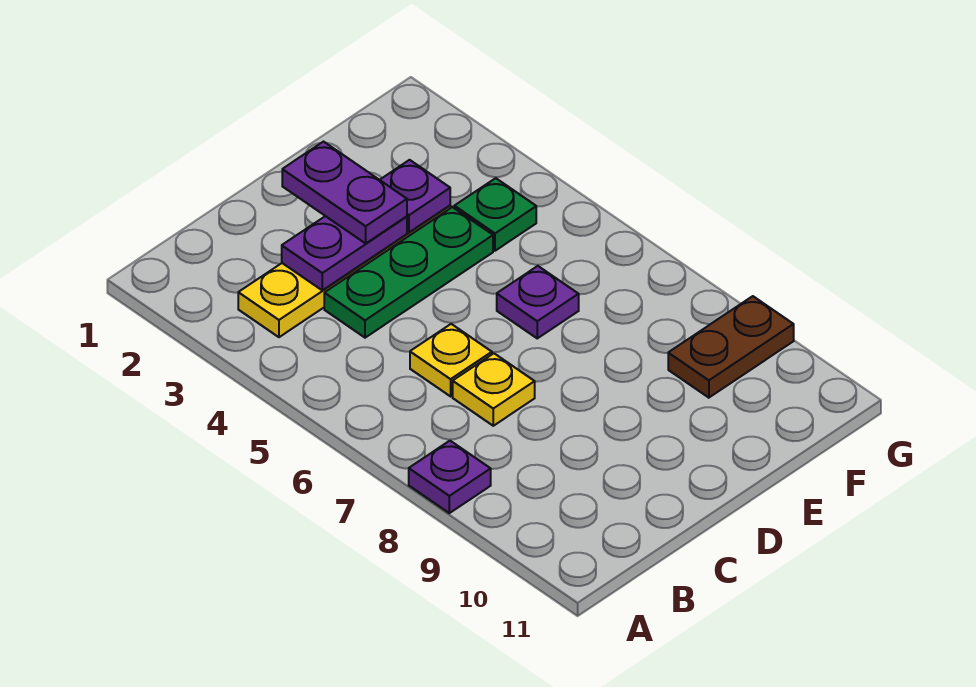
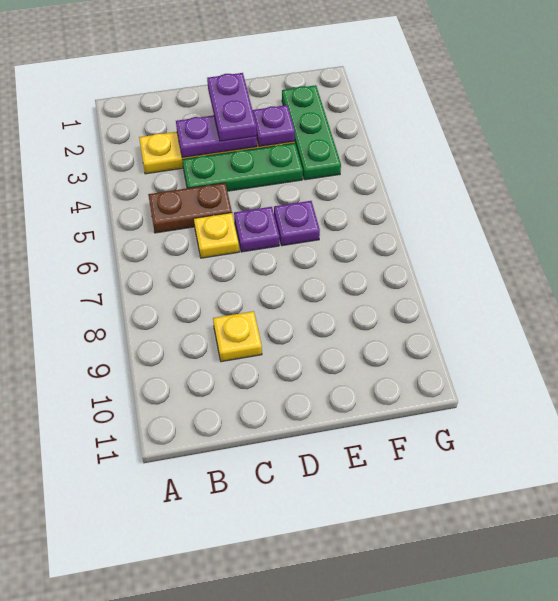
purple 1x1 plate [409,441,491,513] -> purple 1x1 plate moved to [234,207,279,252]
yellow 1x1 plate [453,353,535,426] -> yellow 1x1 plate moved to [213,311,262,362]
green 1x1 plate [454,178,536,251] -> green 1x3 plate [282,85,341,180]
brown 1x2 plate [668,296,794,398] -> brown 1x2 plate moved to [148,183,232,233]

